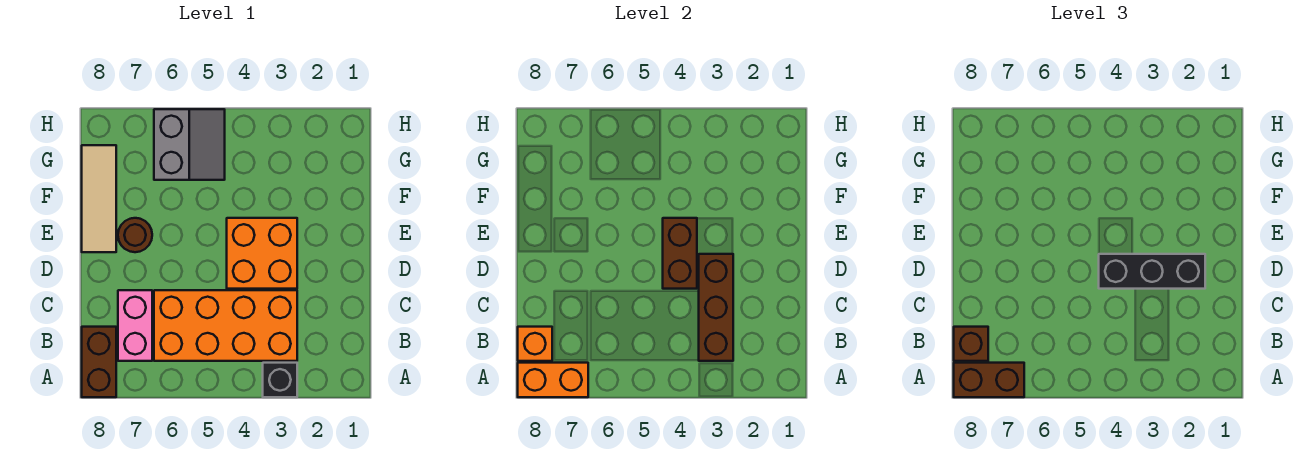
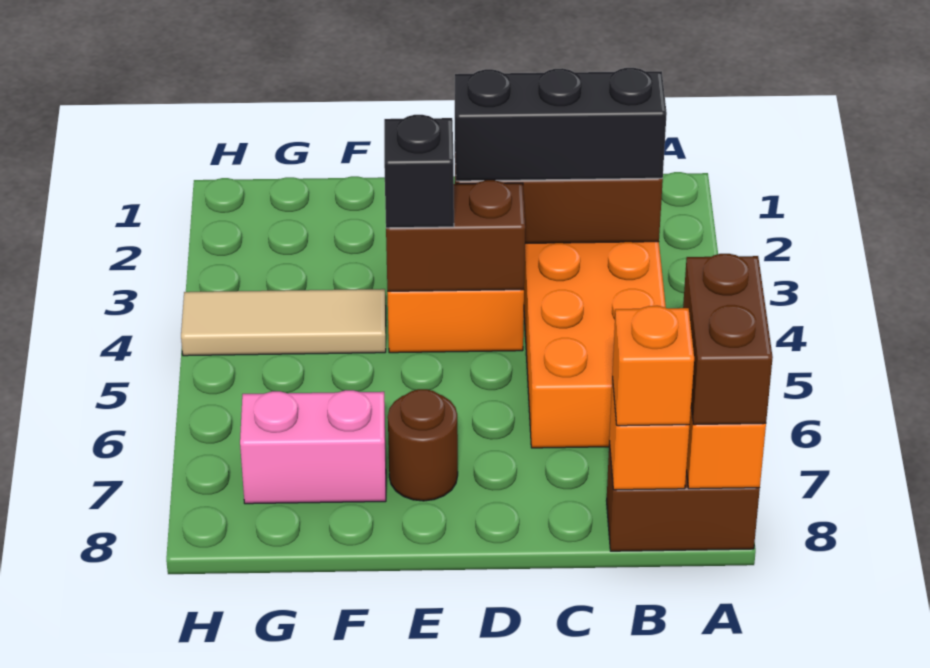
black 1x1 brick [263,363,297,397] -> black 1x1 brick moved to [384,115,454,228]
pink 1x2 brick [118,290,152,361] -> pink 1x2 brick moved to [240,390,386,504]
brown 1x1 brick [954,327,988,361] -> orange 1x1 brick [612,306,694,426]
black 1x3 brick [1099,254,1205,289] -> black 1x3 brick turned to [455,68,667,181]
tan 1x3 tile [82,145,116,252] -> tan 1x3 tile moved to [181,289,386,356]
grey 2x2 slope [154,109,225,180] -> none

